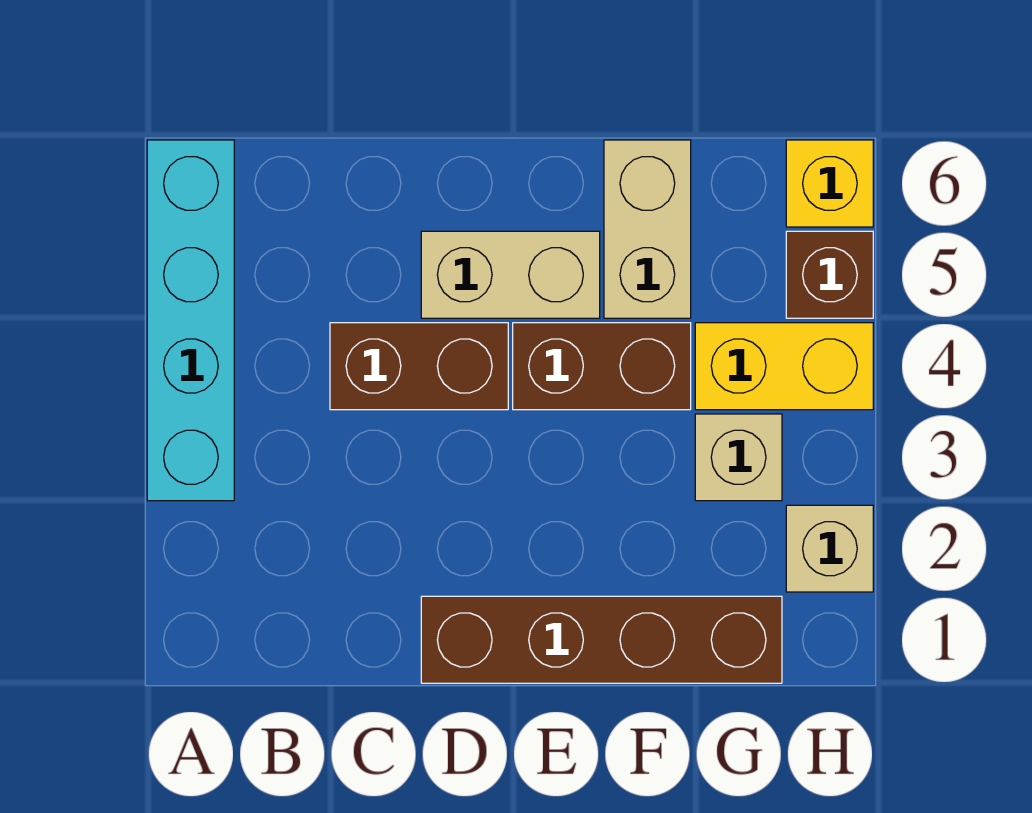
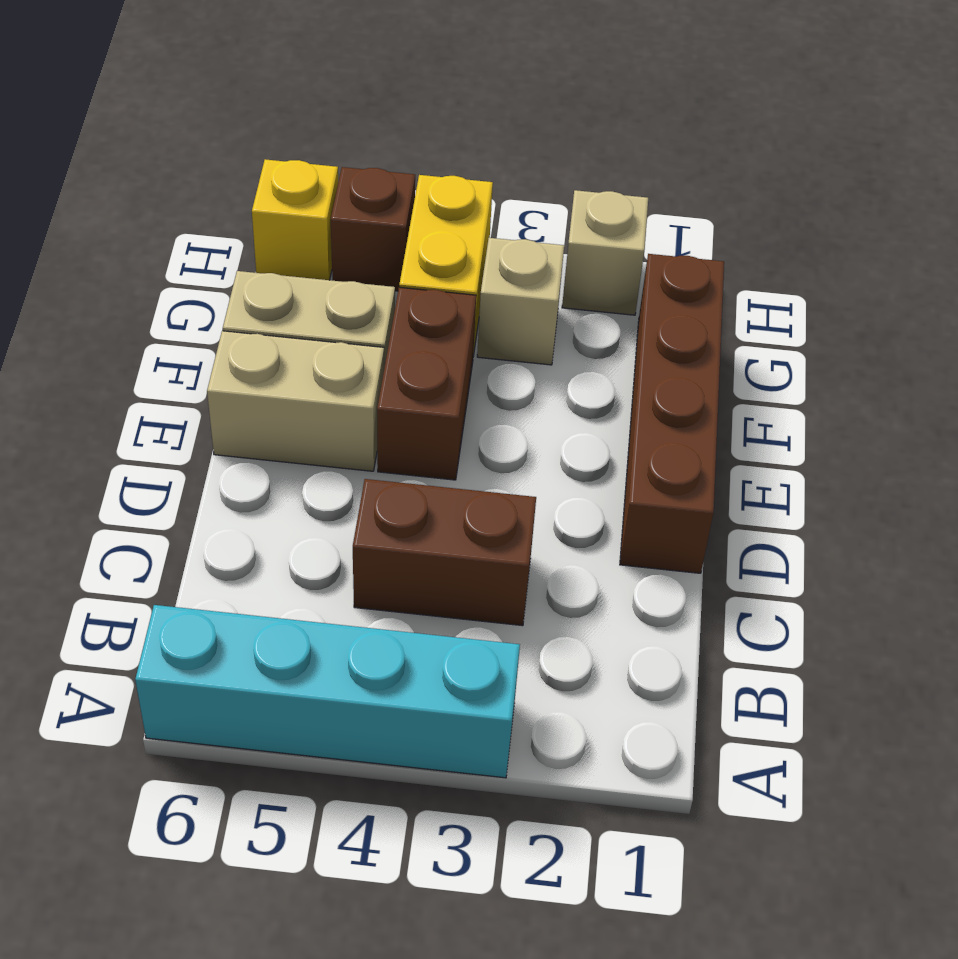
brown 1x2 brick [330,323,508,410] -> brown 1x2 brick turned to [353,479,536,626]
tan 1x2 brick [421,231,600,318] -> tan 1x2 brick turned to [207,331,384,471]

